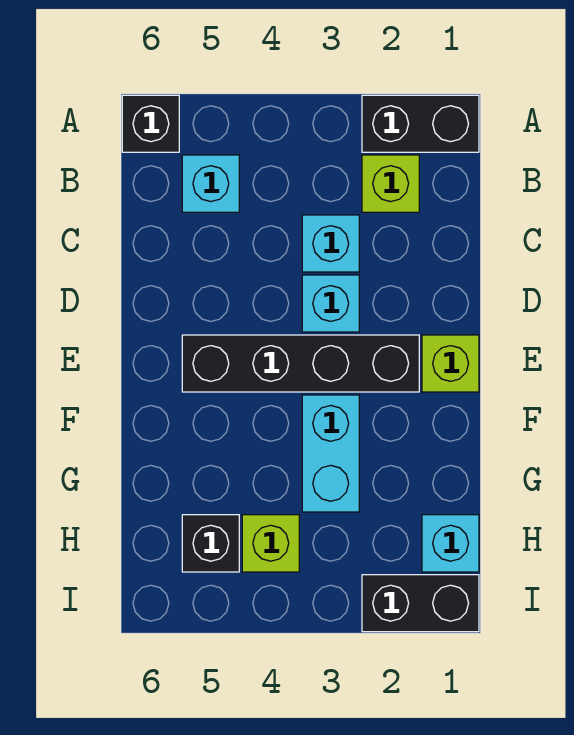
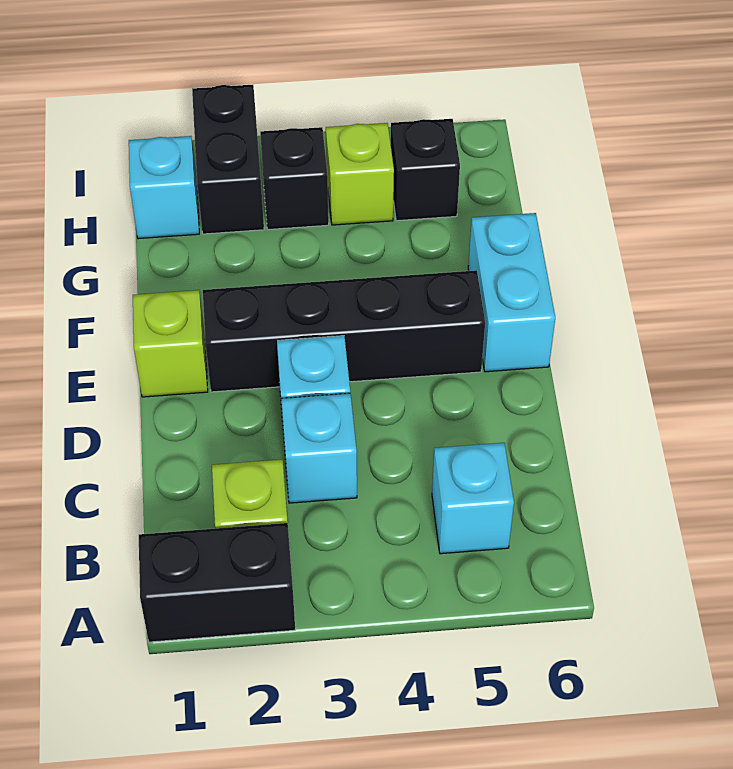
black 1x1 brick [122,95,179,152] -> black 1x1 brick moved to [260,127,329,230]
cyan 1x2 brick [302,395,359,512] -> cyan 1x2 brick moved to [468,213,555,372]
black 1x2 brick [362,575,479,632] -> black 1x2 brick turned to [192,85,264,234]

